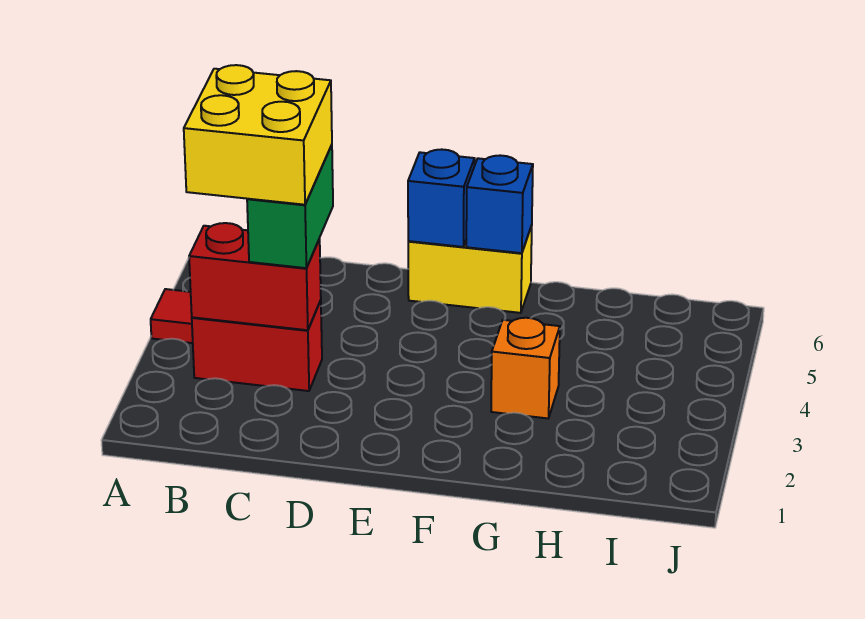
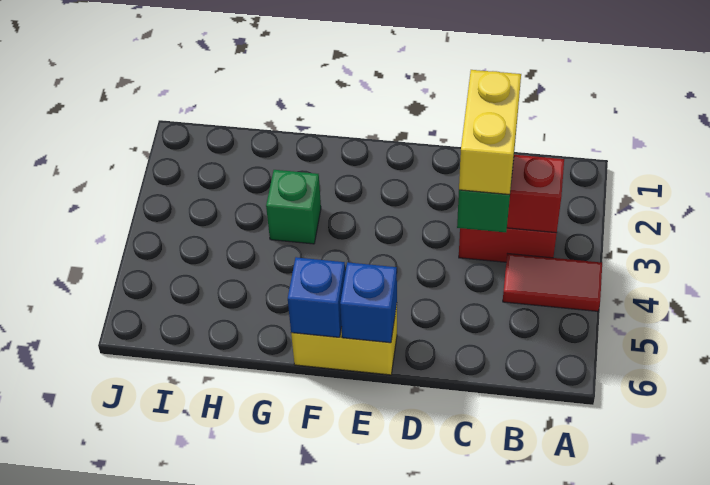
yellow 2x2 brick [184,65,332,205] -> yellow 1x2 brick [459,70,521,195]
orange 1x1 brick [491,318,560,418] -> green 1x1 brick [266,170,321,244]

